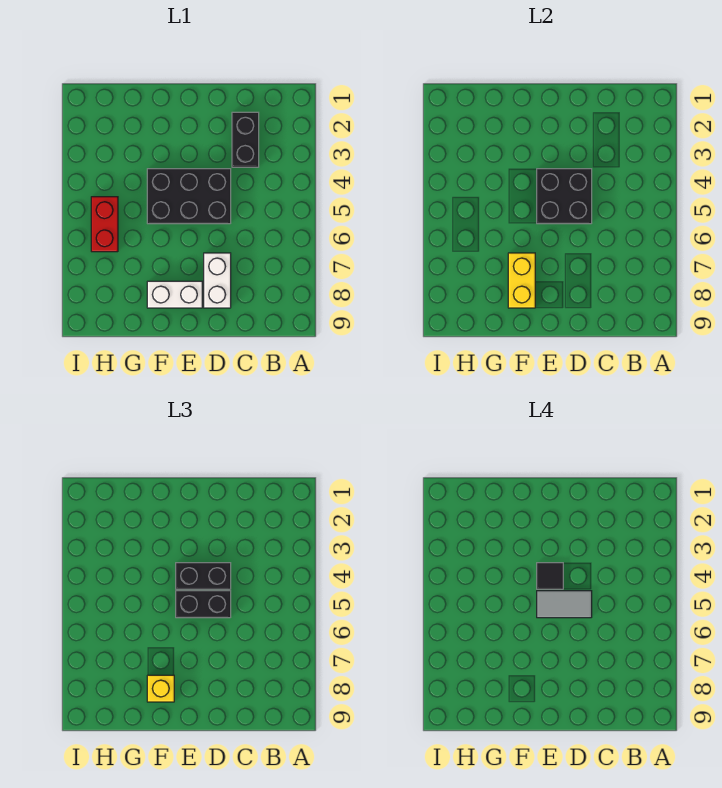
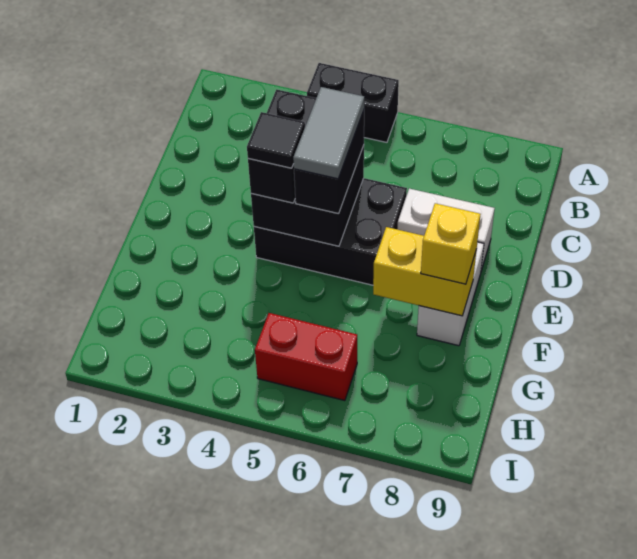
black 1x2 brick [232,112,259,167] -> black 1x2 brick moved to [307,63,399,142]
black 2x3 brick [147,169,231,224] -> black 2x3 brick turned to [254,178,407,285]

